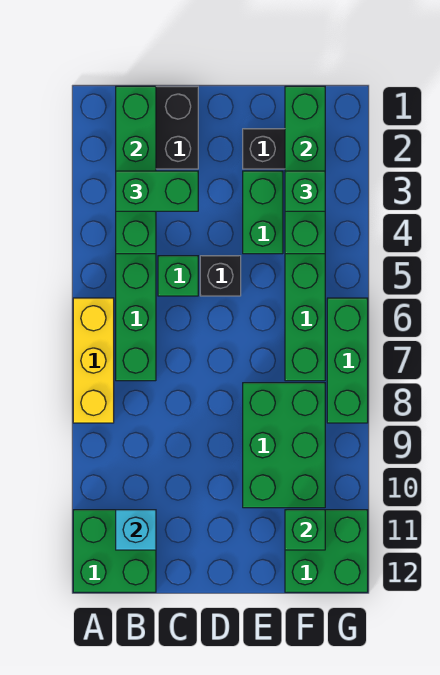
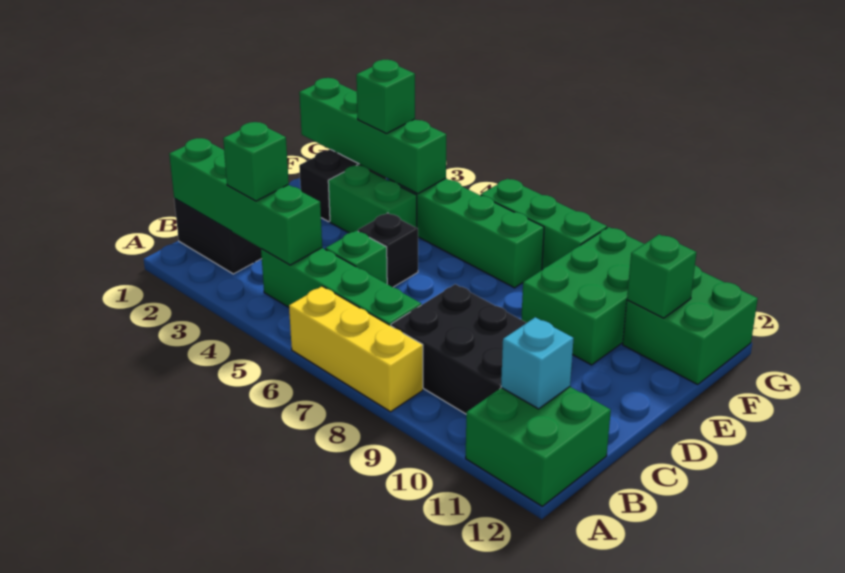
green 1x2 brick [116,171,198,211] -> green 1x1 brick [223,122,289,201]
none -> black 2x3 brick [391,284,526,414]
green 2x3 brick [243,383,325,508] -> green 2x3 brick turned to [521,227,644,365]

